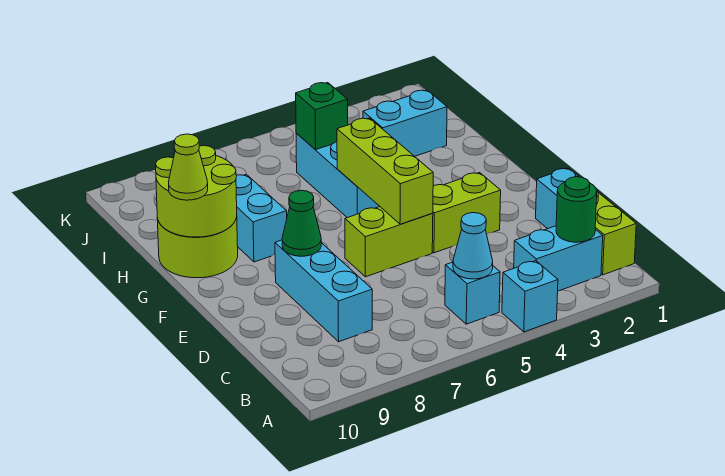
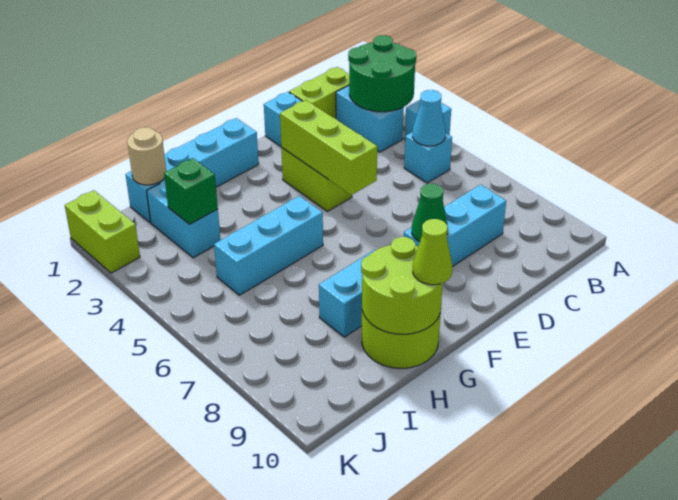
green 1x1 round brick [556,177,597,242] -> green 2x2 round brick [348,35,416,112]
lime 1x2 brick [345,207,433,277] -> lime 1x2 brick moved to [65,190,140,273]
lime 1x3 brick [337,118,433,224] -> lime 1x3 brick turned to [280,100,377,195]
none -> cyan 1x4 brick [125,118,259,223]
none -> tan 1x1 round brick [127,127,166,185]
green 1x1 brick [296,83,348,149] -> green 1x1 brick moved to [164,158,218,224]

